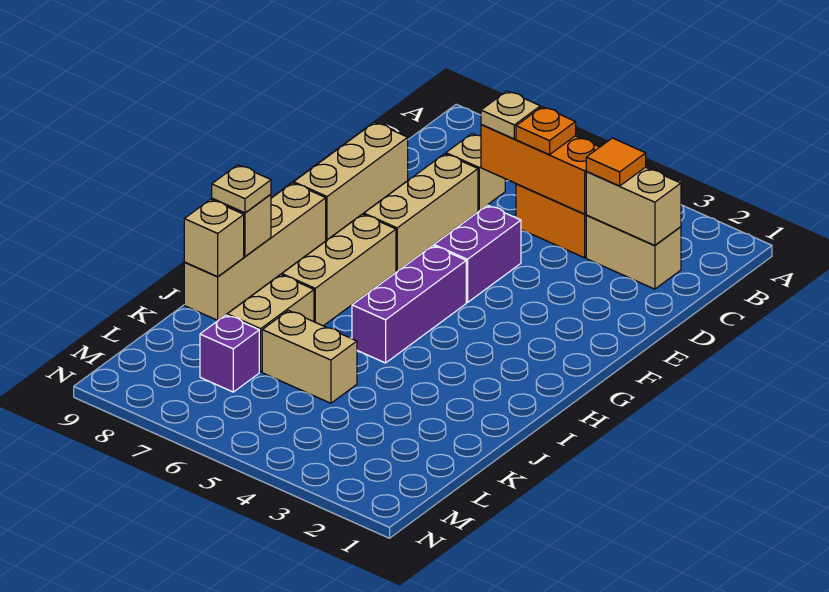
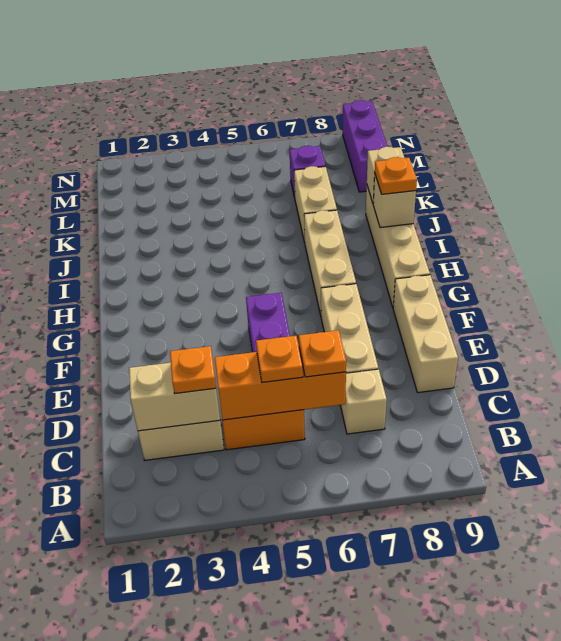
orange 1x1 tile [586,138,646,186] -> orange 1x1 plate [170,346,216,393]
tan 1x1 plate [481,91,540,139] -> orange 1x1 plate [299,330,346,377]
purple 1x3 brick [352,246,466,363] -> purple 1x3 brick moved to [343,100,388,192]
tan 1x1 plate [212,165,271,213] -> orange 1x1 plate [374,157,417,194]
tan 1x2 brick [262,311,357,403] -> none

